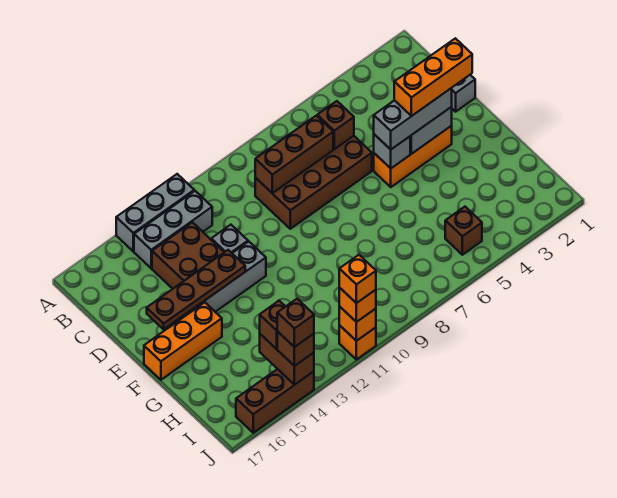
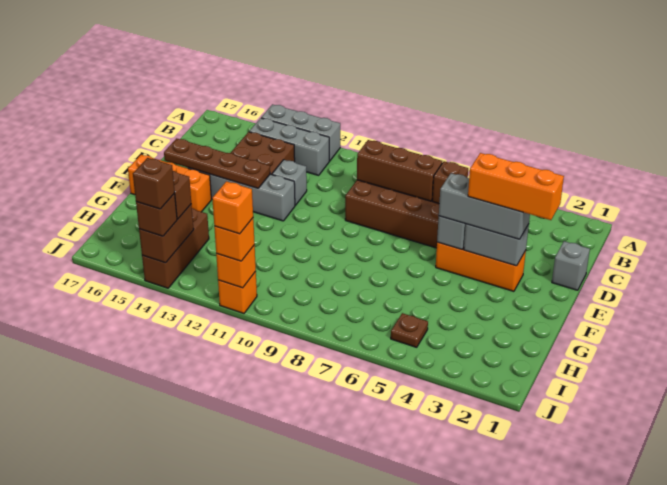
brown 1x1 brick [445,207,482,255] -> brown 1x1 plate [391,313,428,347]
brown 1x3 brick [236,369,314,433] -> brown 1x3 brick turned to [142,208,209,288]

